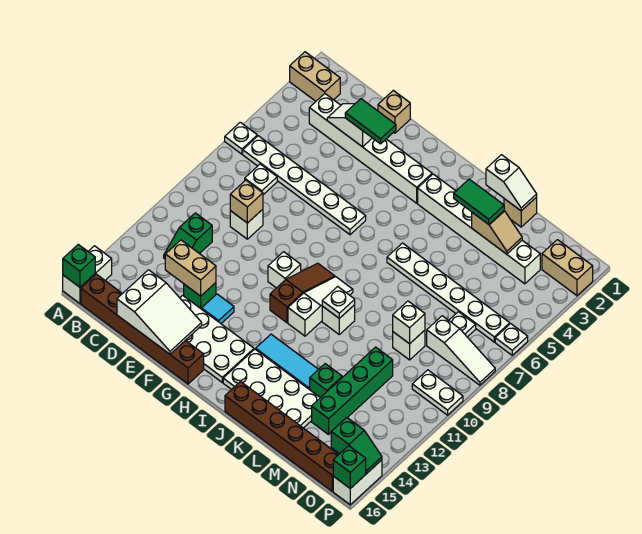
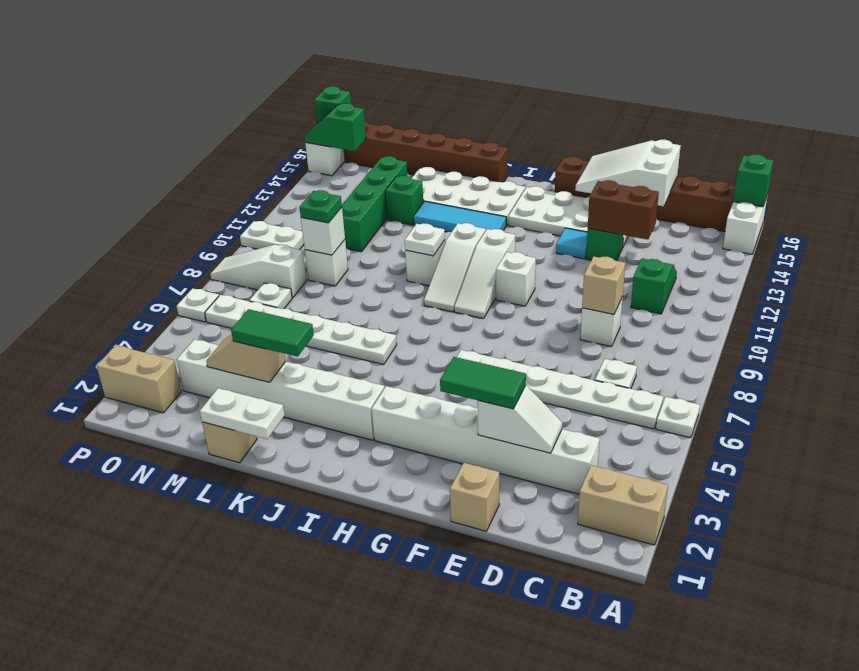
tan 1x2 brick [165,240,216,296] -> brown 1x2 brick [588,180,659,240]
brown 1x3 slope [270,263,335,323] -> white 1x3 slope [454,229,515,319]
white 1x2 slope [486,155,537,211] -> white 1x2 plate [200,388,284,439]
none -> green 1x1 plate [299,190,342,223]

